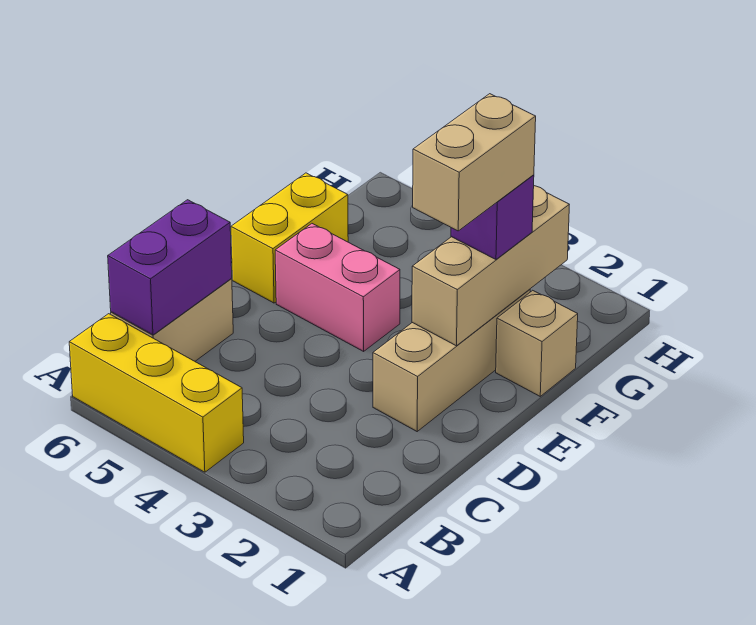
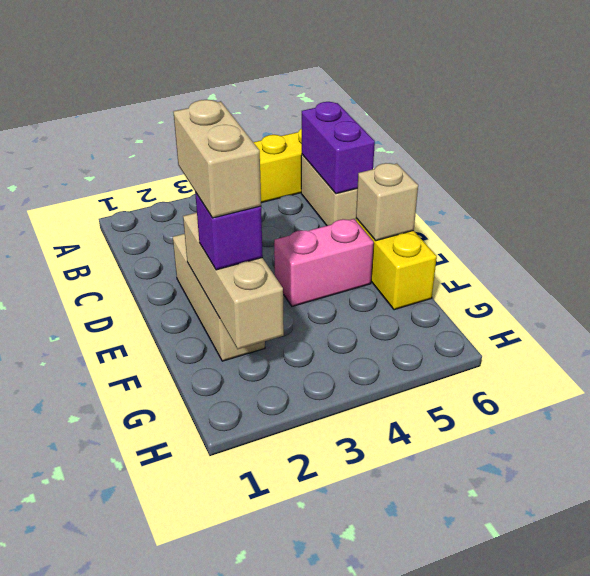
tan 1x1 brick [496,290,578,396] -> tan 1x1 brick moved to [356,163,418,241]

